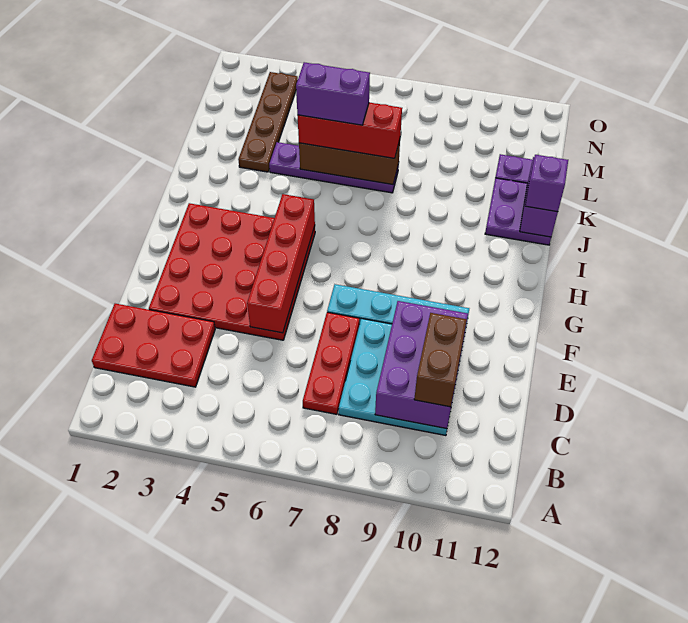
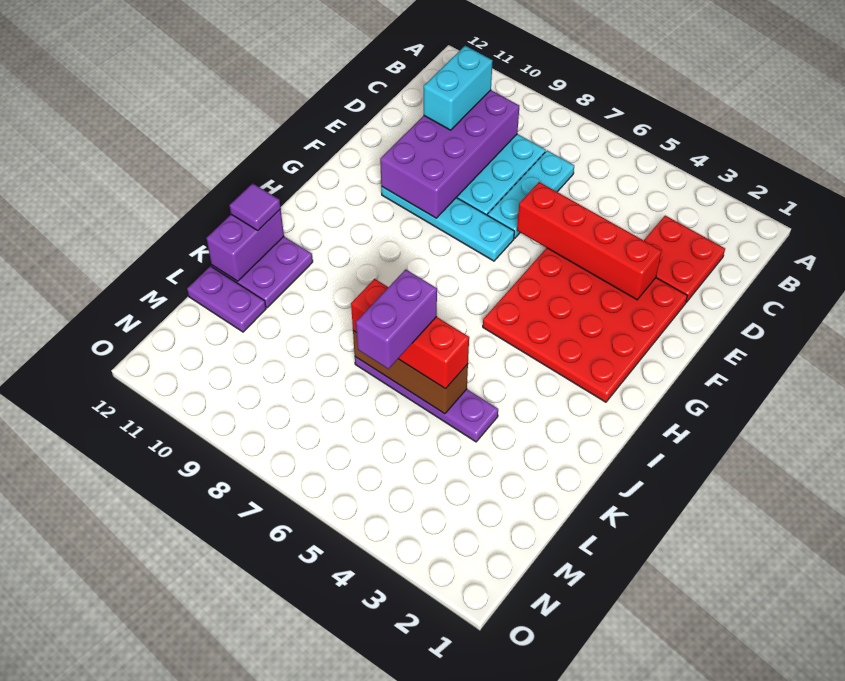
red 2x3 plate [92,304,215,387] -> red 2x2 plate [644,216,725,302]
red 1x3 plate [303,312,359,414] -> cyan 1x3 plate [488,151,574,238]
purple 2x3 brick [375,301,468,429] -> purple 2x4 brick [380,90,519,218]
brown 1x2 brick [414,313,467,407] -> cyan 1x2 brick [424,46,493,130]
red 1x4 brick [247,194,315,333] -> red 1x4 brick turned to [517,182,662,300]
purple 1x1 brick [525,155,568,212] -> purple 1x1 tile [230,183,281,230]
brown 1x4 plate [238,72,298,172] -> none
purple 1x2 brick [296,62,370,125] -> purple 1x2 brick turned to [356,269,437,369]

